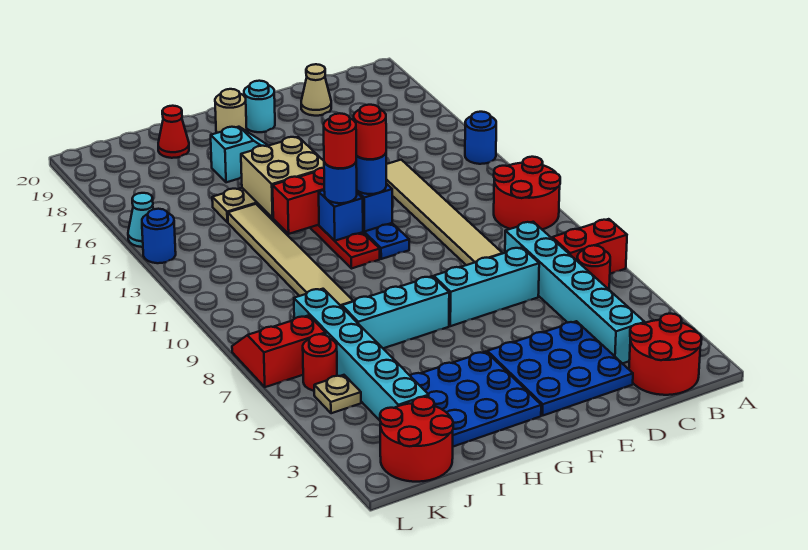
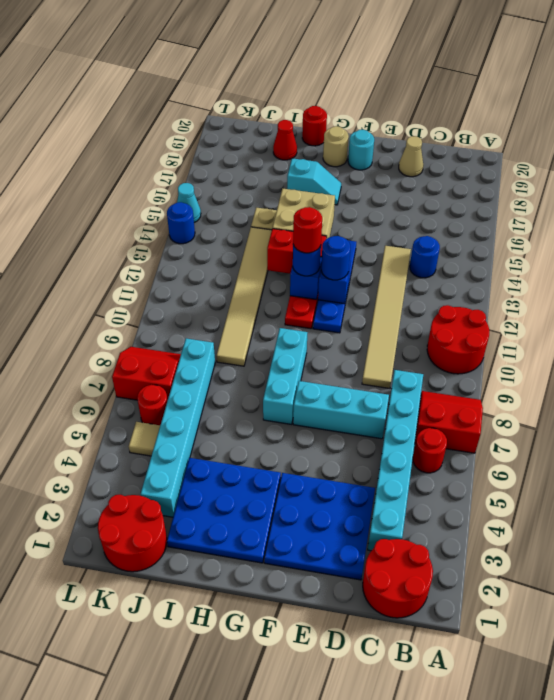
blue 1x1 round brick [465,112,496,164] -> blue 1x1 round brick moved to [410,236,440,278]
red 1x1 round brick [354,105,386,159] -> red 1x1 round brick moved to [302,106,327,146]
cyan 1x3 brick [342,276,449,348] -> cyan 1x3 brick turned to [263,328,307,424]
tan 1x1 plate [314,375,361,413] -> tan 1x1 tile [129,422,160,456]

